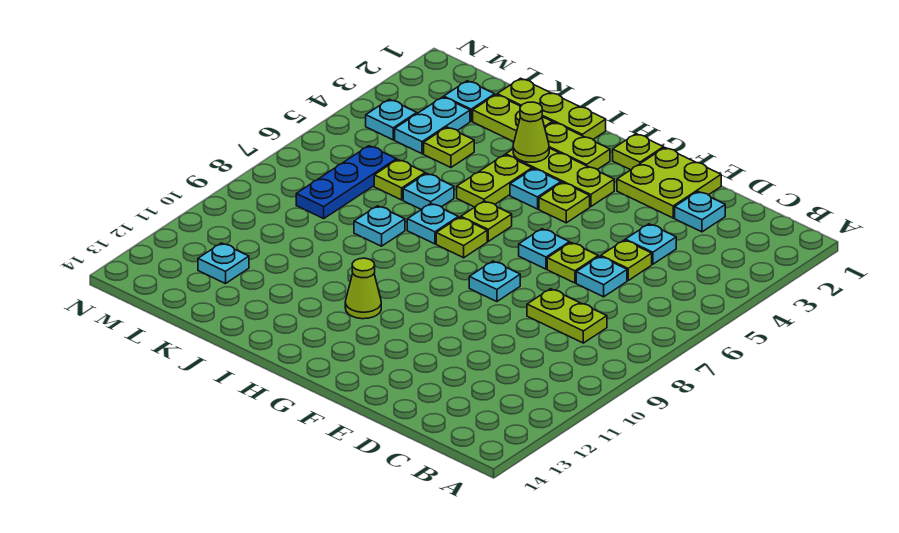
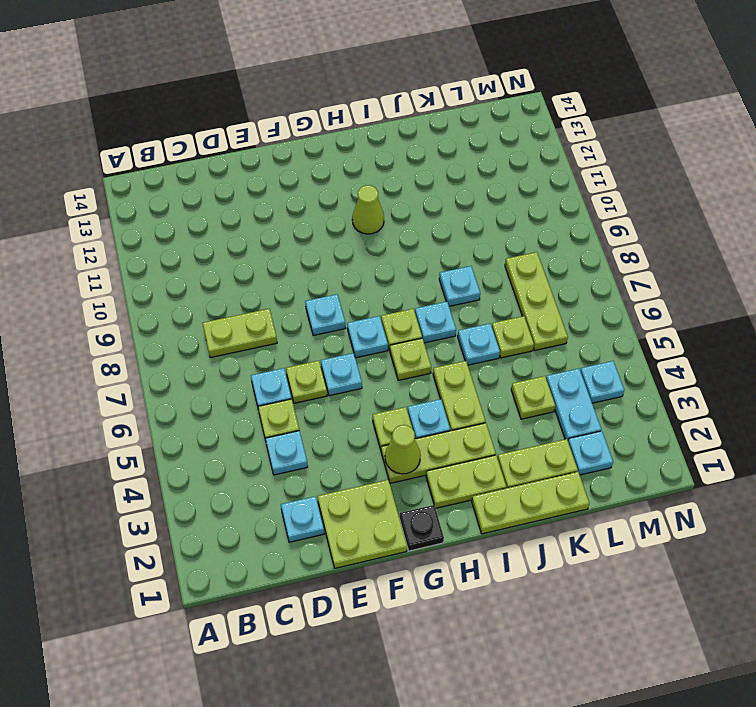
lime 1x1 plate [613,134,663,170] -> black 1x1 plate [400,505,444,551]
lime 1x1 cone [513,102,549,162] -> lime 1x1 cone moved to [385,425,421,474]
blue 1x3 plate [296,146,396,218] -> lime 1x3 plate [505,252,568,350]
cyan 1x1 plate [198,243,249,284] -> cyan 1x1 plate moved to [347,316,388,358]

